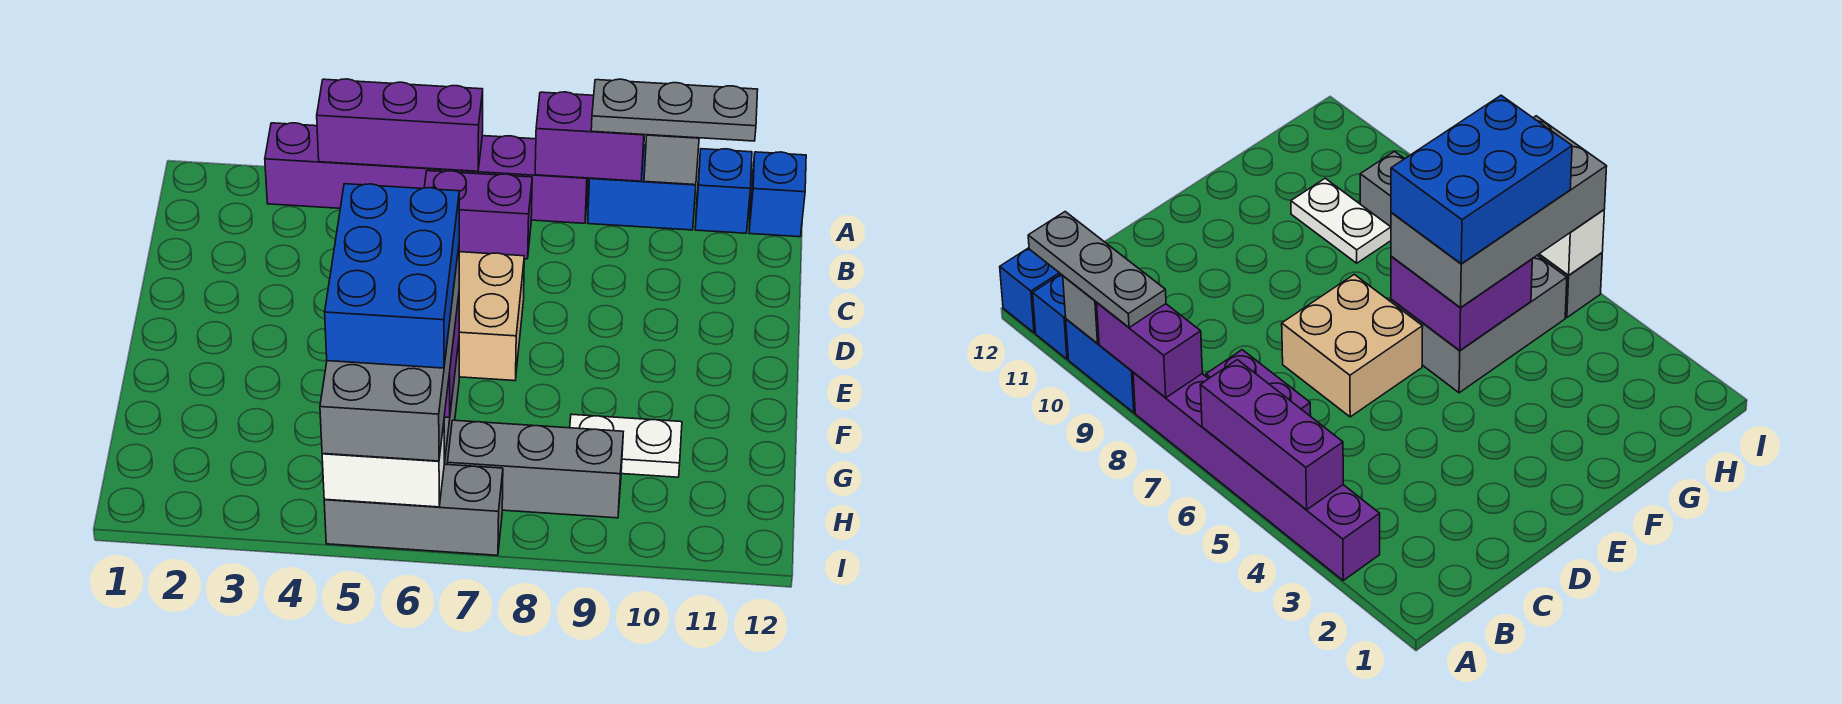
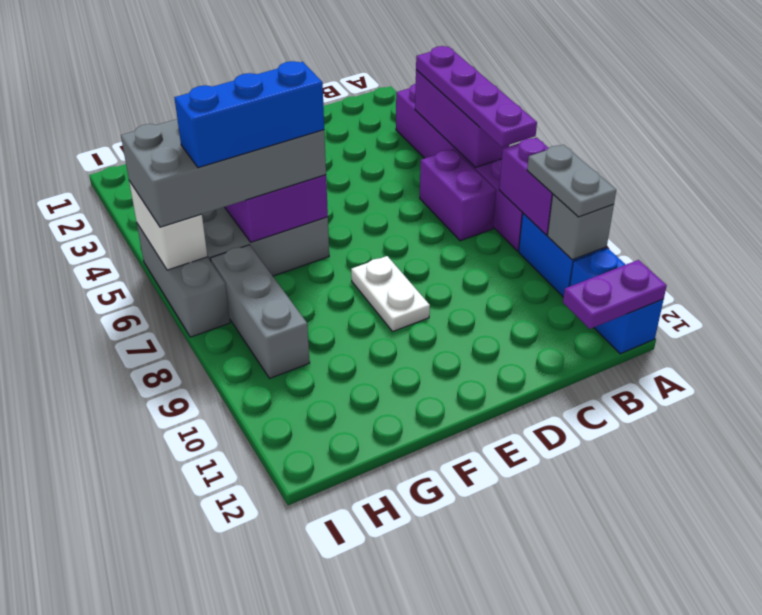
none -> purple 1x4 plate [416,46,537,147]
grey 1x3 plate [591,79,758,141] -> grey 1x2 plate [527,145,616,217]
none -> purple 1x2 plate [563,260,667,329]
tan 2x2 brick [459,252,524,381] -> none
blue 2x3 brick [325,184,459,368] -> blue 1x3 brick [174,61,324,168]
white 1x2 plate [570,414,682,477] -> white 1x2 plate moved to [351,256,430,332]

